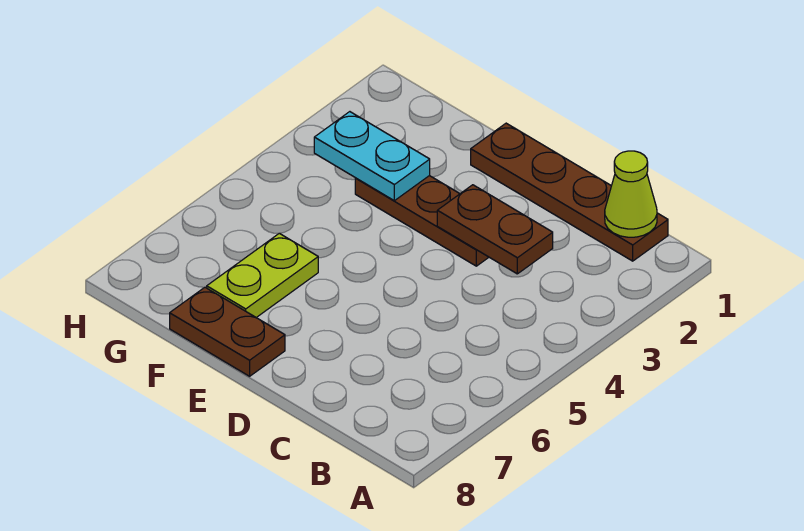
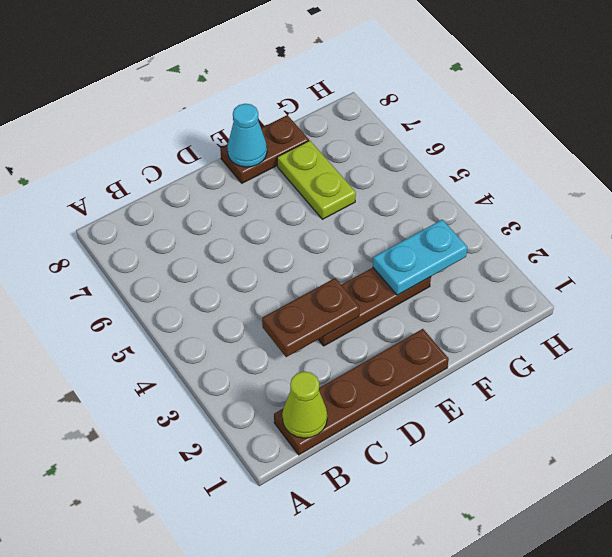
none -> cyan 1x1 cone [227,104,267,167]

